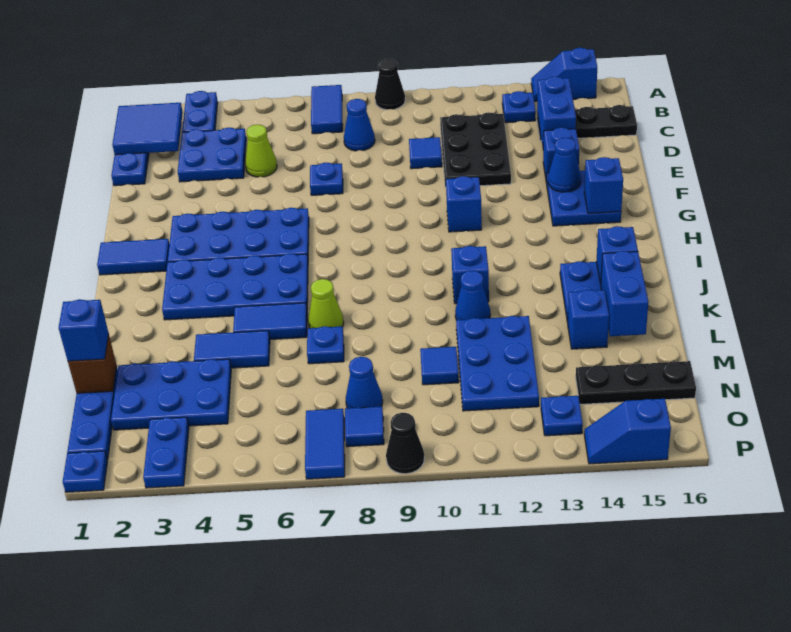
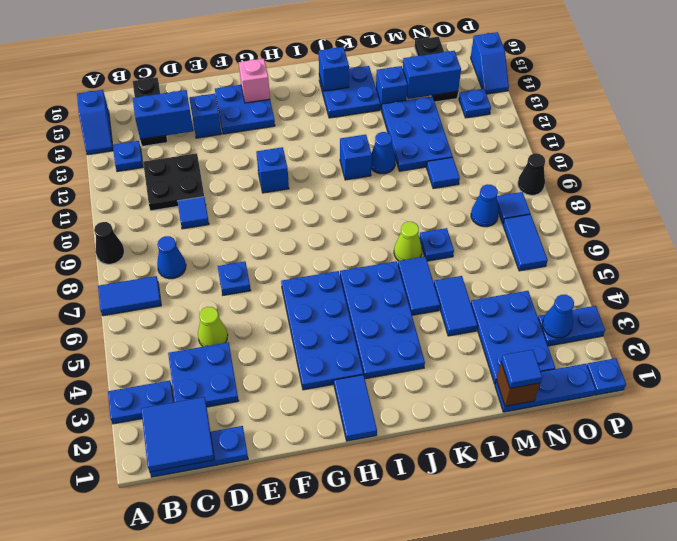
black 2x3 plate [440,112,511,187] -> black 2x2 plate [143,153,204,211]
blue 1x1 cone [548,138,581,192] -> blue 1x1 cone moved to [542,295,574,338]
blue 1x1 brick [584,157,623,214] -> pink 1x1 brick [239,59,270,103]
blue 1x2 brick [601,251,648,336] -> blue 1x2 brick moved to [403,51,461,99]
blue 2x3 plate [456,316,539,411] -> blue 2x3 plate turned to [382,96,453,171]
blue 1x1 brick [59,299,109,361] -> blue 1x1 tile [501,350,542,388]
blue 1x2 tile [305,409,345,479] -> blue 1x2 tile turned to [503,214,548,271]

